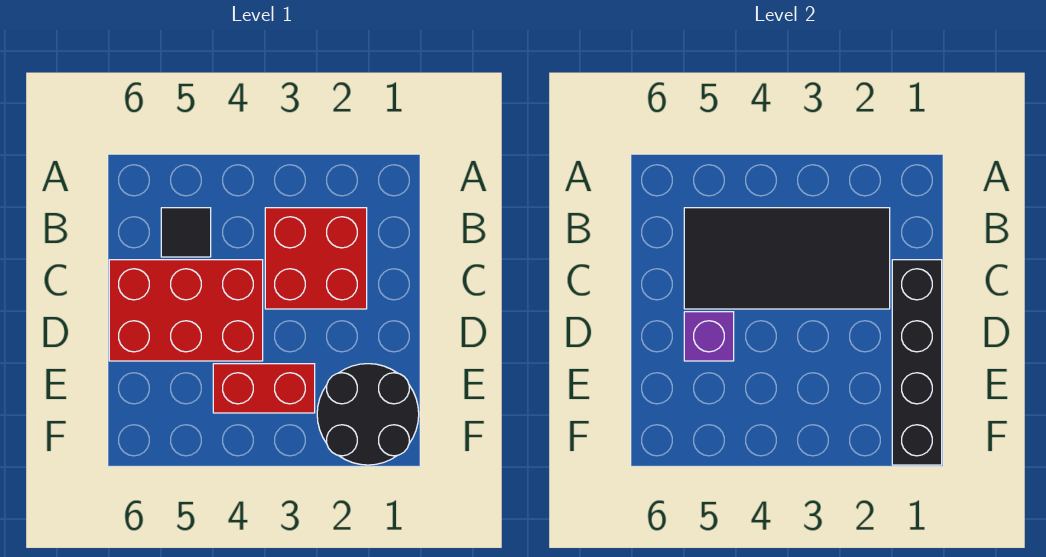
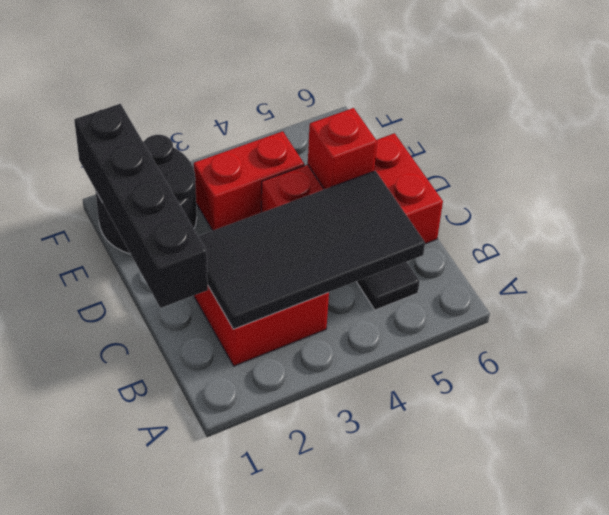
purple 1x1 brick [684,312,734,361] -> red 1x1 brick [308,108,377,190]

